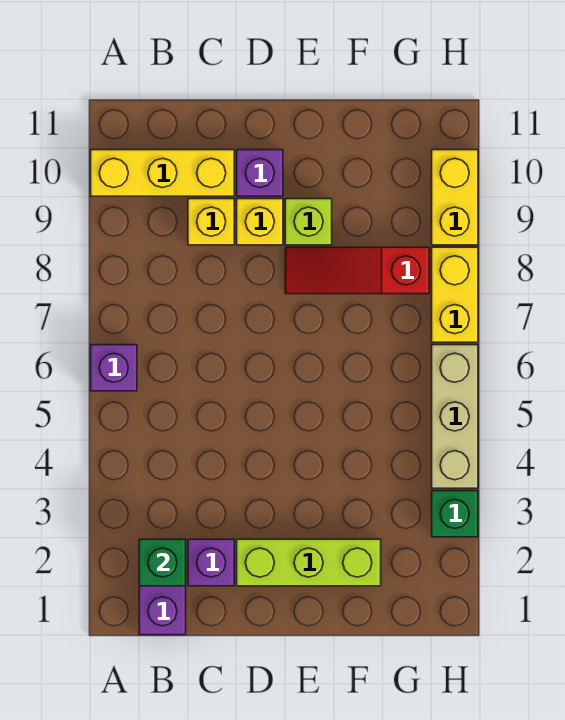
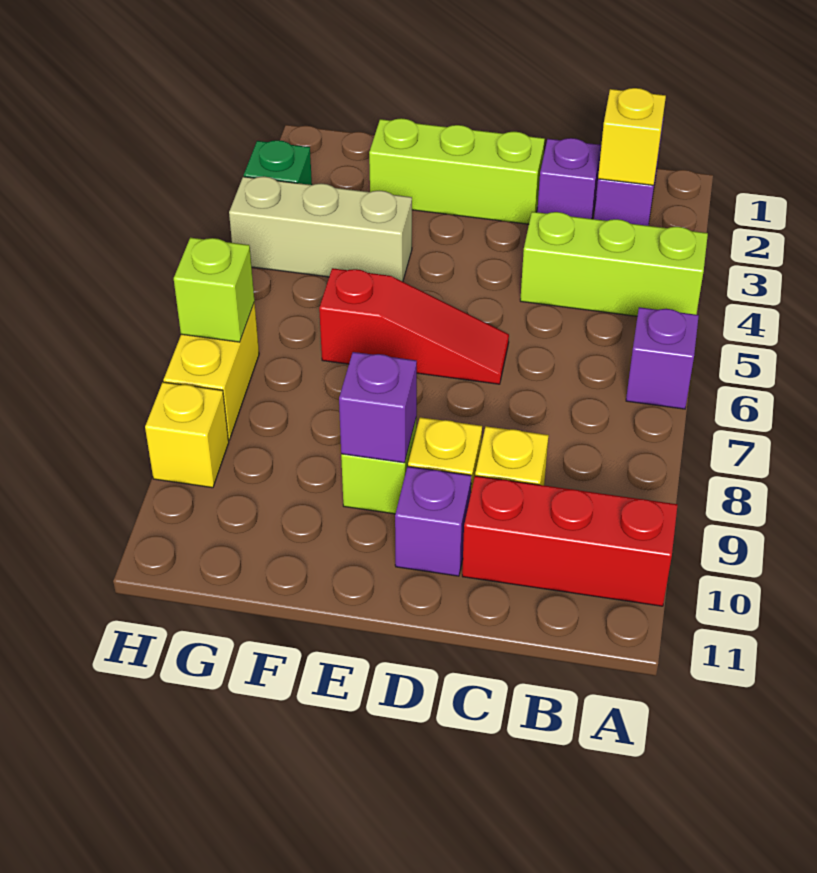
none -> lime 1x3 brick [520,212,708,316]
yellow 1x3 brick [91,150,234,196] -> red 1x3 brick [462,476,677,606]
green 1x1 brick [139,539,186,586] -> yellow 1x1 brick [598,88,666,185]
red 1x3 slope [285,247,429,294] -> red 1x3 slope moved to [319,268,509,384]
none -> purple 1x1 brick [339,352,417,463]
tan 1x3 brick [432,345,478,488] -> tan 1x3 brick turned to [229,176,412,282]
none -> lime 1x1 brick [174,238,255,342]
yellow 1x2 brick [432,150,478,245] -> yellow 1x1 brick [145,382,229,488]

